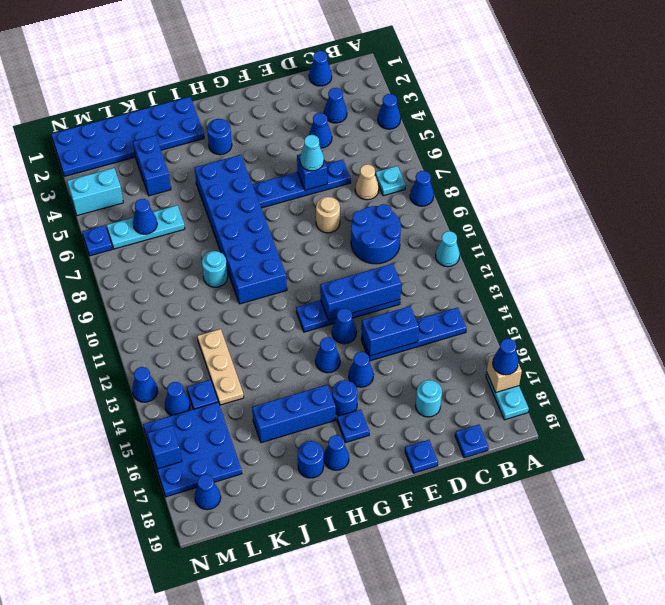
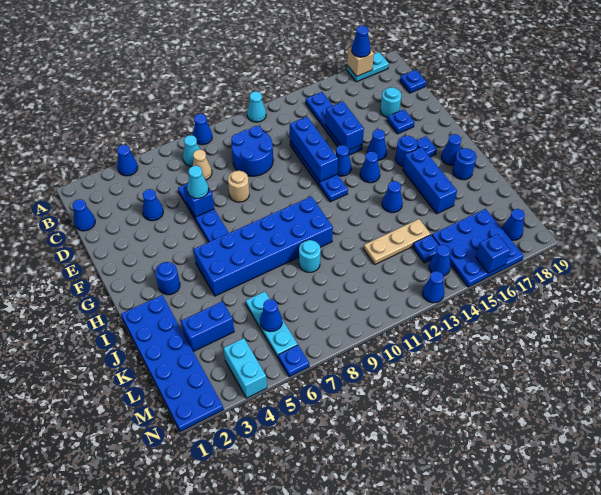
cyan 1x1 plate [375,166,406,196] -> cyan 1x1 cone [183,135,200,166]
blue 1x1 cone [324,88,347,123] -> blue 1x1 cone moved to [382,181,403,213]
blue 1x1 plate [405,440,438,473] -> blue 1x1 plate moved to [387,109,414,134]

